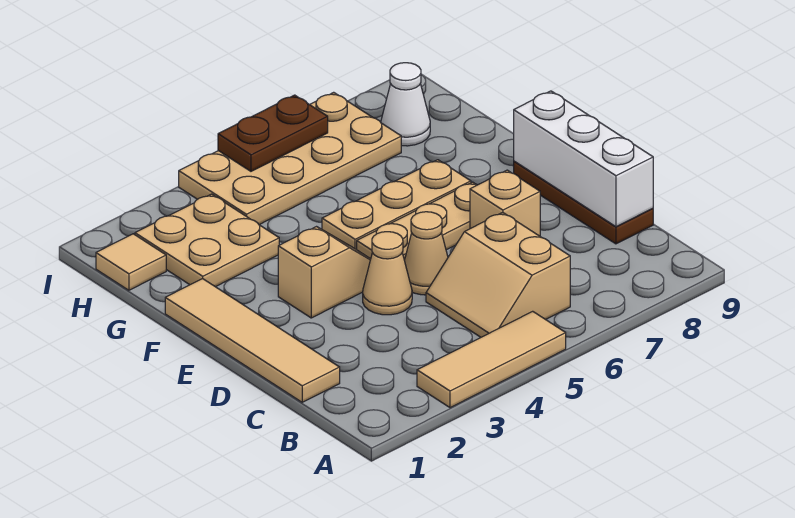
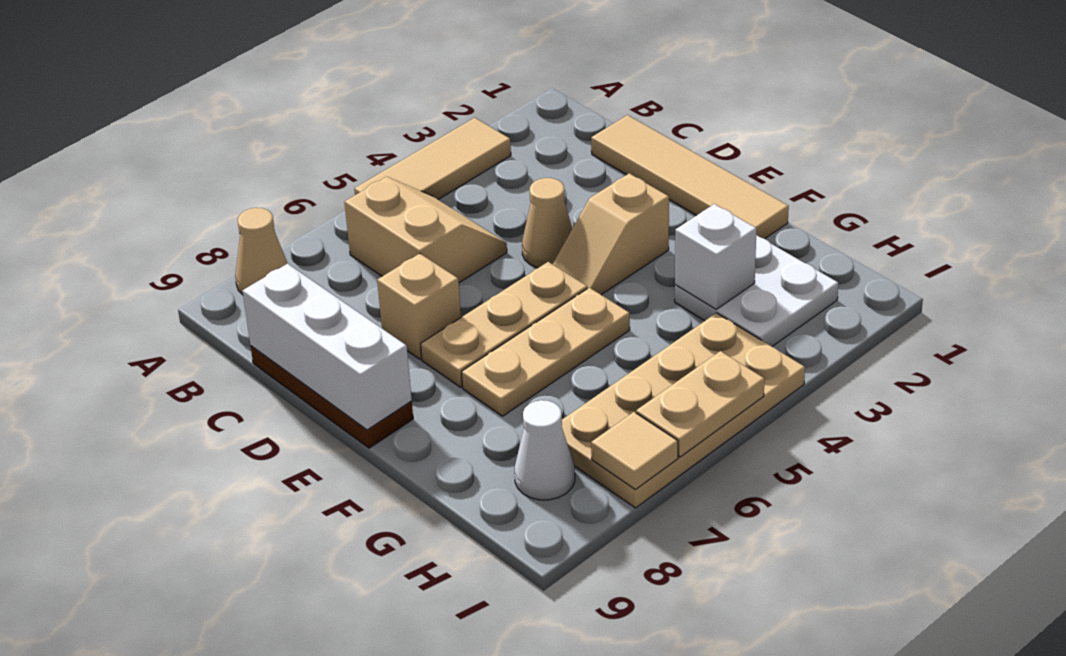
tan 1x1 cone [404,212,448,295] -> tan 1x1 cone moved to [235,208,288,295]
tan 2x2 plate [135,194,279,287] -> white 2x2 plate [675,235,838,346]
none -> white 1x1 brick [675,204,757,309]
tan 1x1 tile [96,234,166,290] -> tan 1x1 tile moved to [591,412,678,489]
brown 1x2 plate [218,95,328,171] -> tan 1x2 plate [636,351,765,457]

